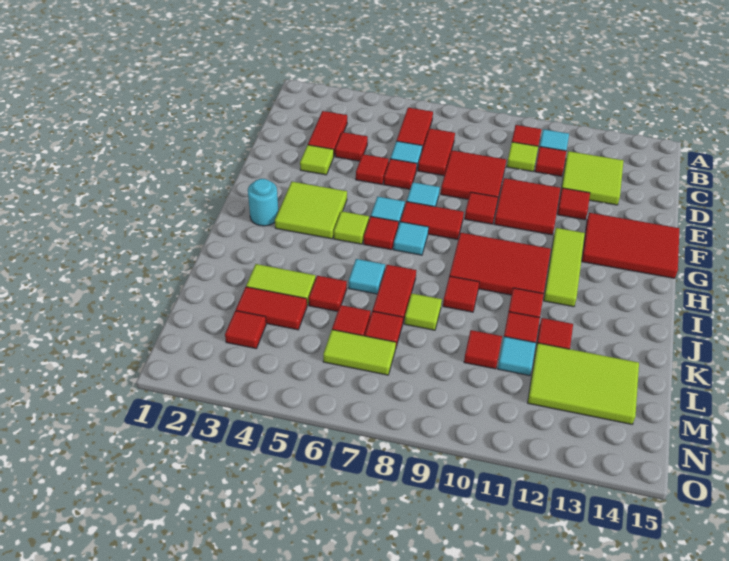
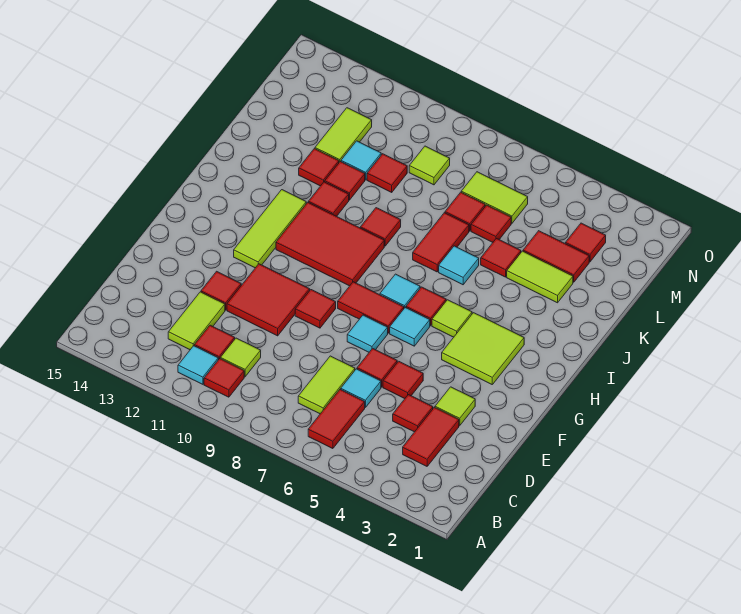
red 1x2 tile [418,128,455,176] -> lime 1x2 tile [298,356,355,414]
lime 2x2 tile [561,151,624,205] -> lime 1x2 tile [168,292,225,350]
red 2x2 tile [441,150,506,199] -> none
red 2x3 tile [582,213,679,278] -> none
cyan 1x1 round brick [248,179,278,226] -> none
lime 1x1 tile [404,293,442,330] -> lime 1x1 tile moved to [409,146,450,185]
lime 2x3 tile [528,343,639,424] -> lime 1x2 tile [315,108,372,162]

